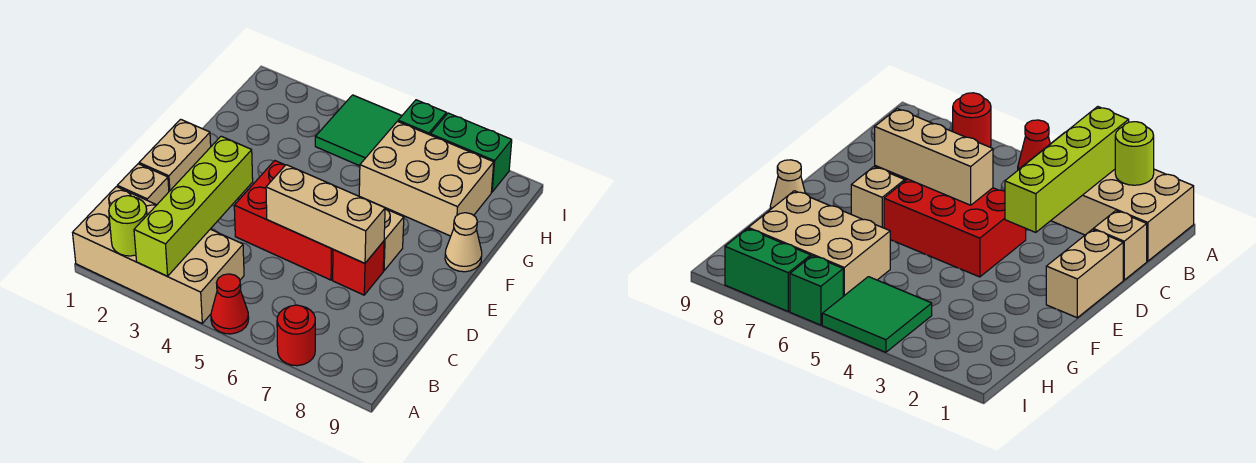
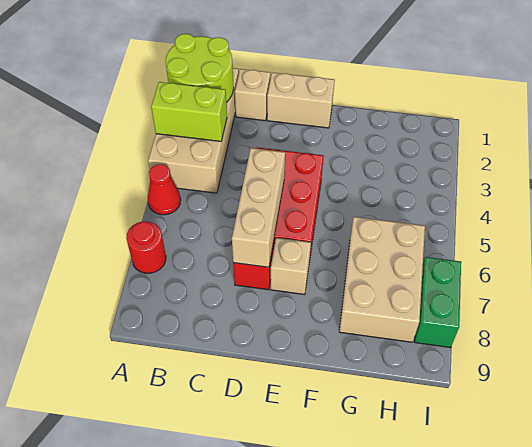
lime 1x1 round brick [109,196,147,256] -> lime 2x2 round brick [166,34,234,102]
lime 1x4 brick [134,136,253,276] -> lime 1x2 brick [151,82,227,141]
tan 1x1 cone [445,213,482,272] -> none
green 2x2 tile [315,95,402,166] -> none
green 1x1 brick [398,100,446,135] -> none

